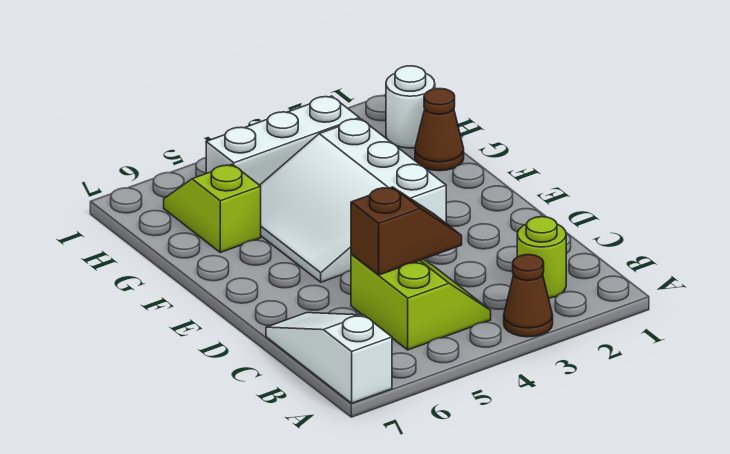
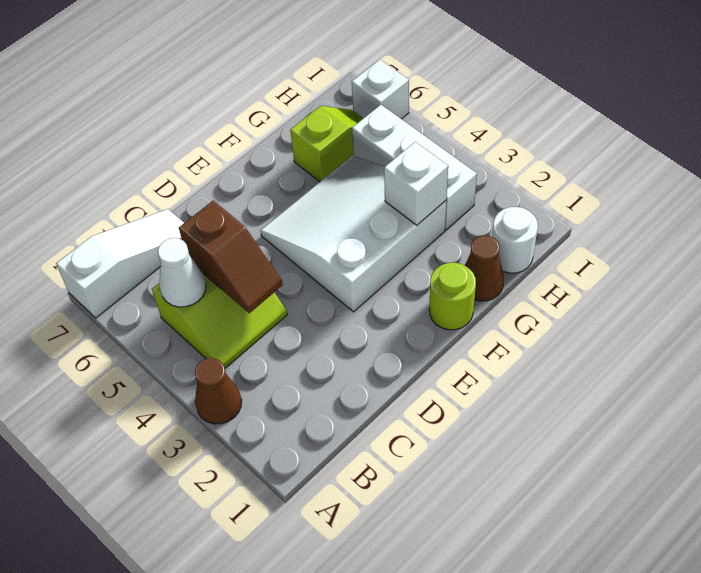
lime 1x1 round brick [517,217,566,298] -> lime 1x1 round brick moved to [429,263,476,330]
none -> white 1x1 cone [158,238,206,307]
none -> white 1x1 brick [384,142,448,225]
none -> white 1x1 brick [352,59,409,119]

